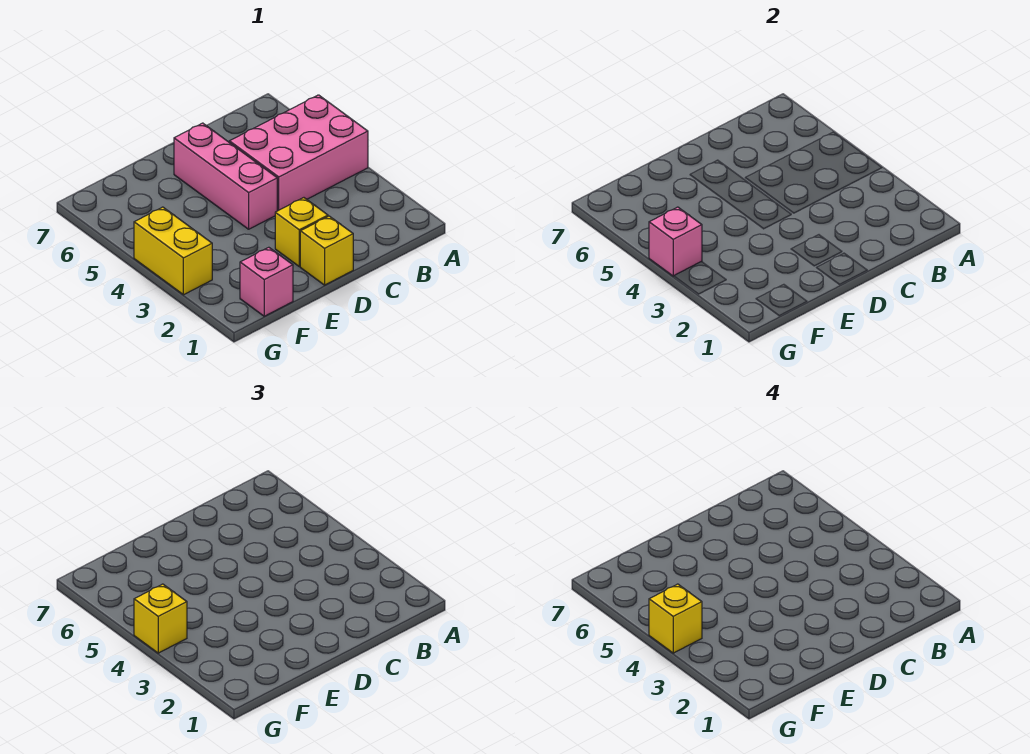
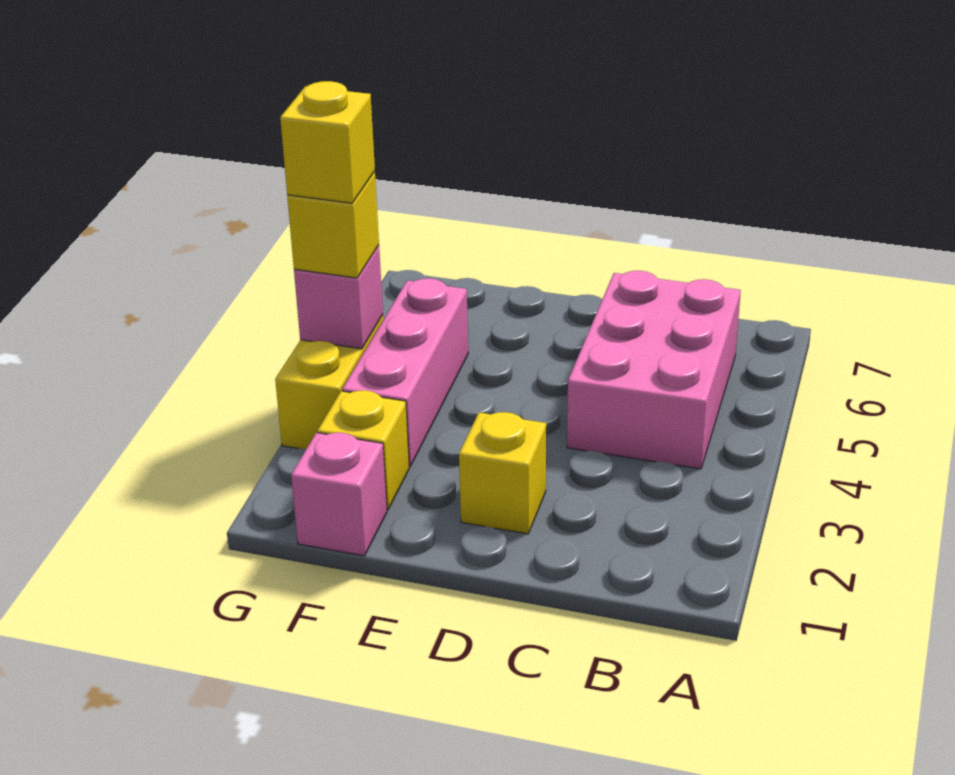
pink 2x3 brick [229,95,368,211] -> pink 2x3 brick turned to [567,271,741,469]
yellow 1x1 brick [300,216,353,285] -> yellow 1x1 brick moved to [317,390,409,510]
pink 1x3 brick [174,123,277,229] -> pink 1x3 brick moved to [342,278,468,467]

